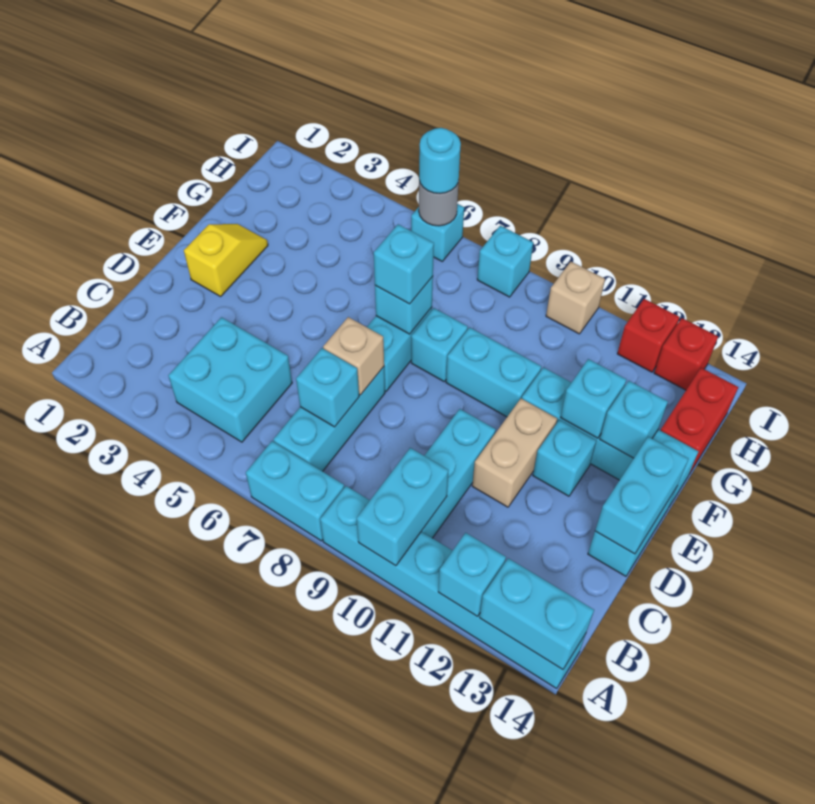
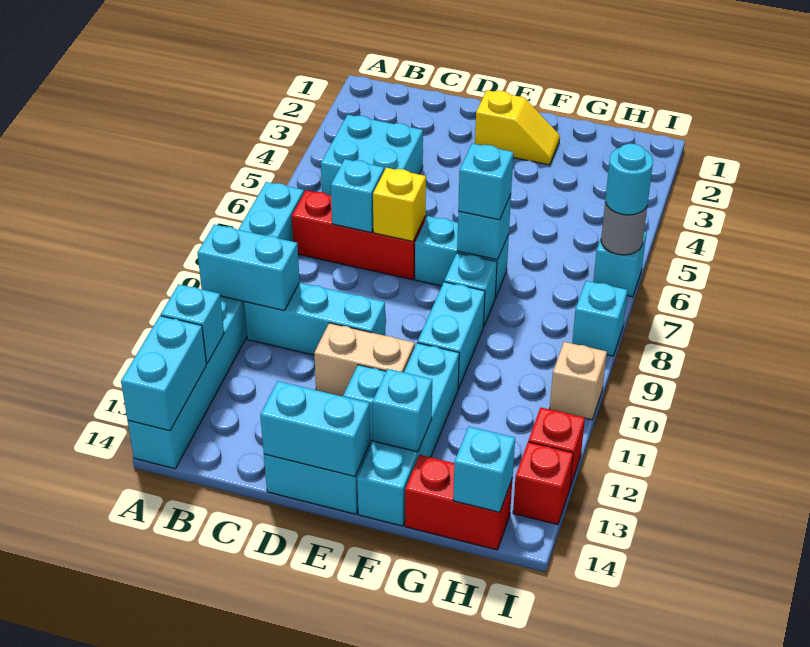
cyan 1x3 brick [273,367,385,471] -> red 1x3 brick [292,190,426,280]
tan 1x1 brick [323,317,384,395] -> yellow 1x1 brick [373,168,426,241]
cyan 1x1 brick [561,359,627,438] -> cyan 1x1 brick moved to [453,427,515,512]

